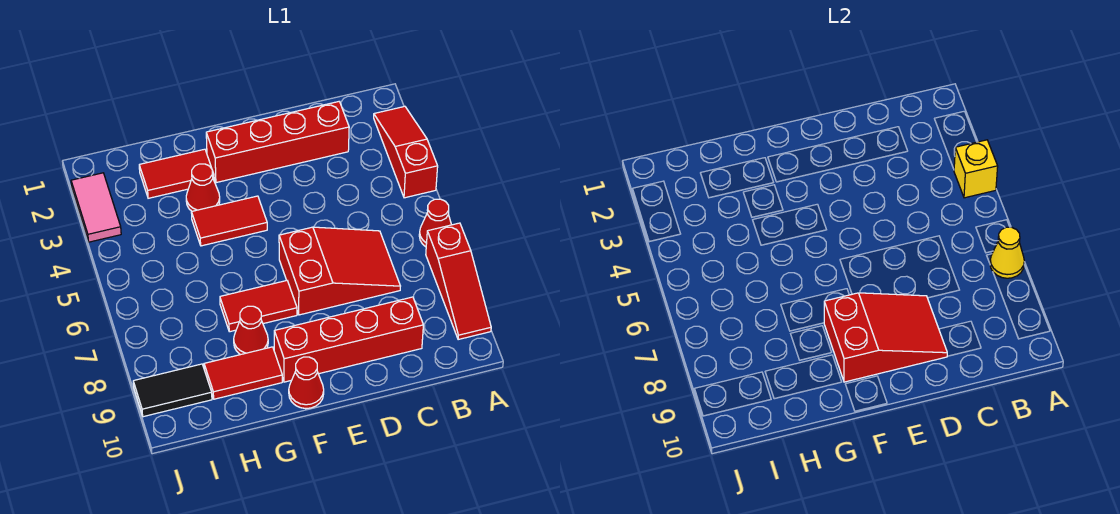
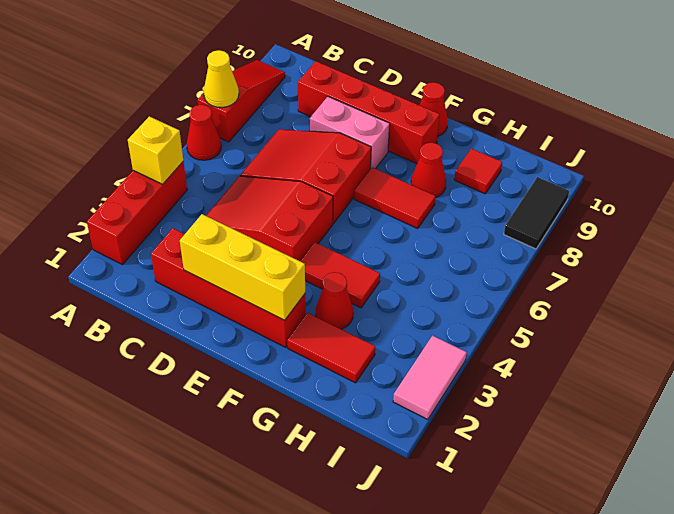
red 1x3 slope [374,106,438,198] -> red 1x3 brick [87,162,187,265]
none -> yellow 1x3 brick [180,214,305,320]
none -> pink 1x2 brick [310,97,390,169]
red 2x3 slope [824,293,947,382] -> red 2x3 slope moved to [206,176,333,261]
red 1x2 tile [204,347,282,399] -> red 1x1 tile [454,149,502,194]
black 1x2 tile [133,364,212,417] -> black 1x2 tile turned to [504,177,569,249]

